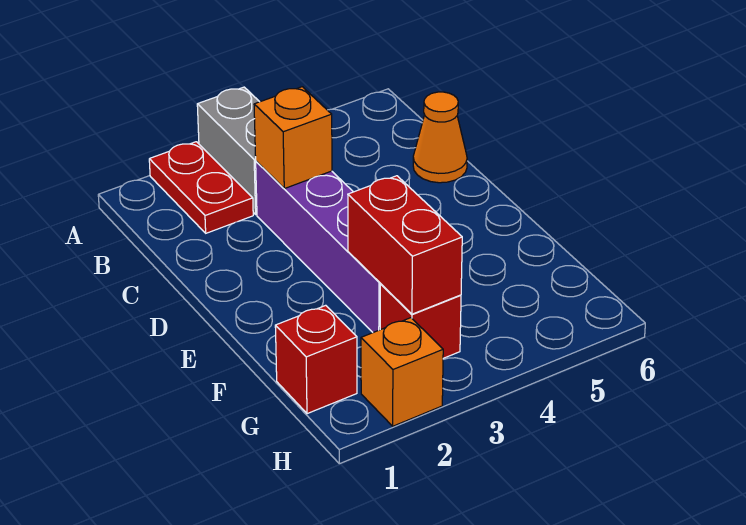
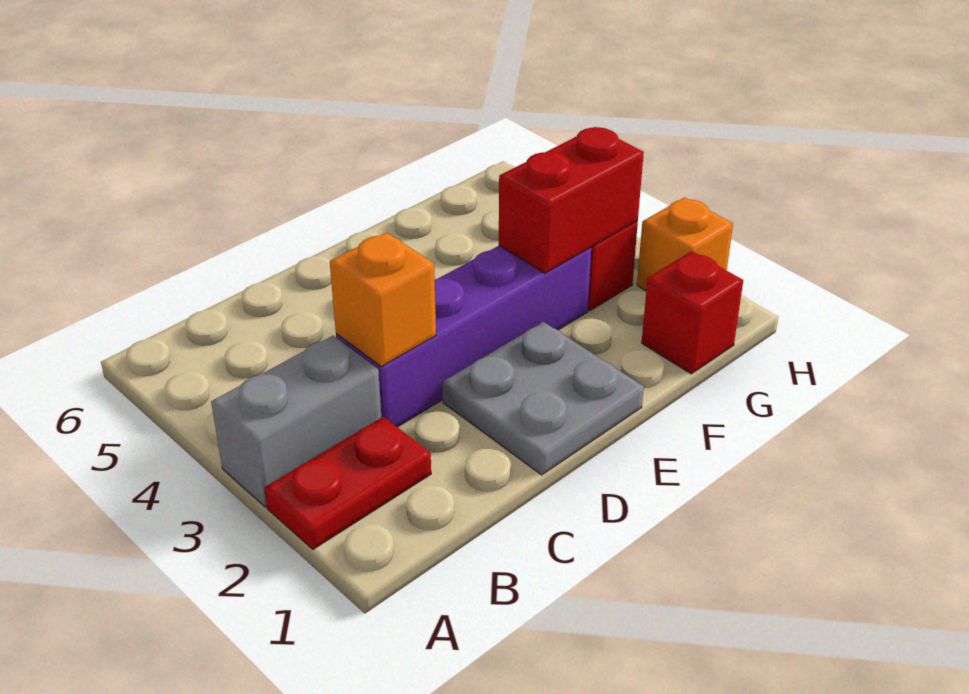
orange 1x1 cone [413,92,467,183] -> none
none -> grey 2x2 plate [442,322,644,475]

